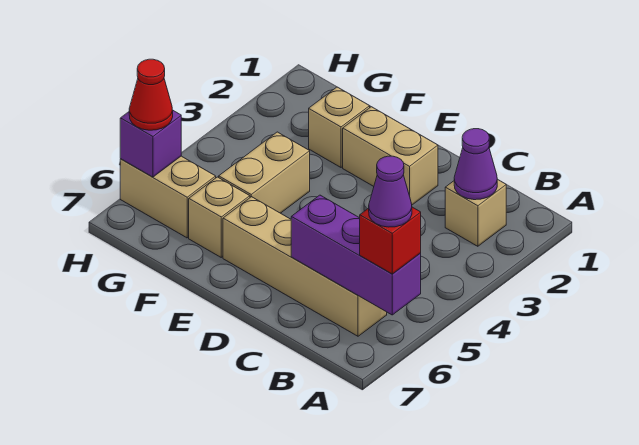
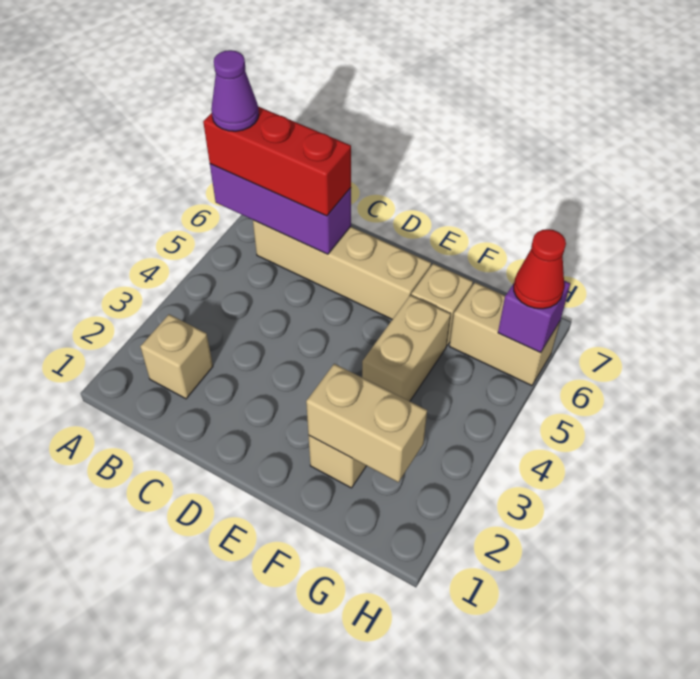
red 1x1 brick [360,207,421,274] -> red 1x3 brick [203,107,351,216]
purple 1x1 cone [454,129,497,200] -> none
tan 1x2 brick [343,107,438,205] -> tan 1x2 brick moved to [306,364,427,482]

